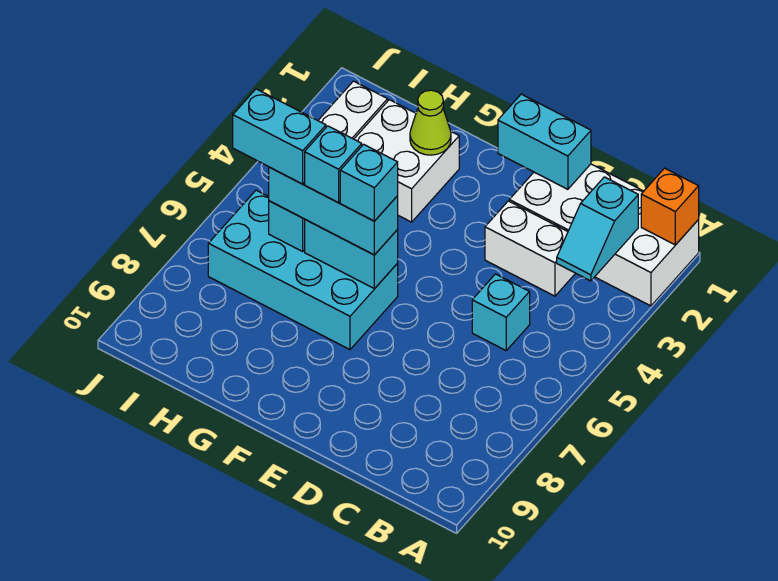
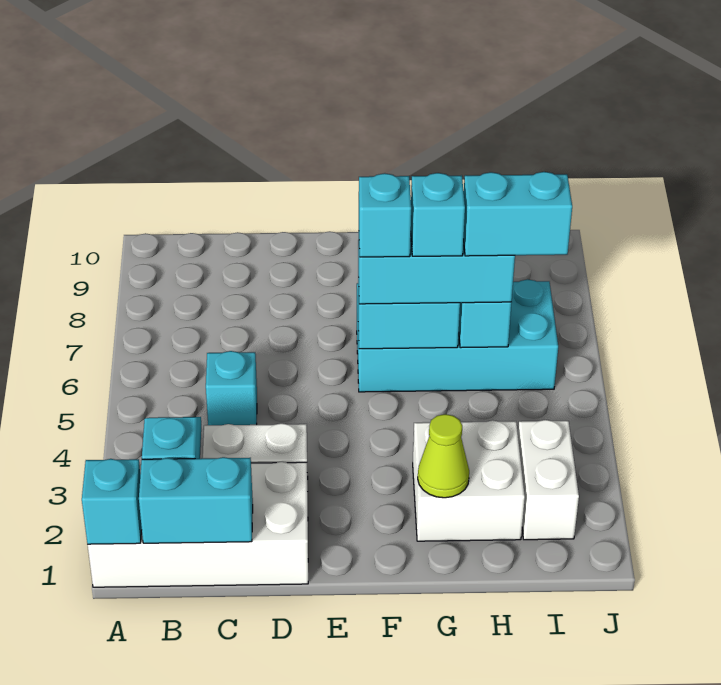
orange 1x1 brick [641,168,699,245] -> cyan 1x1 brick [82,459,142,544]
cyan 1x2 brick [498,94,591,189] -> cyan 1x2 brick moved to [139,457,253,543]

